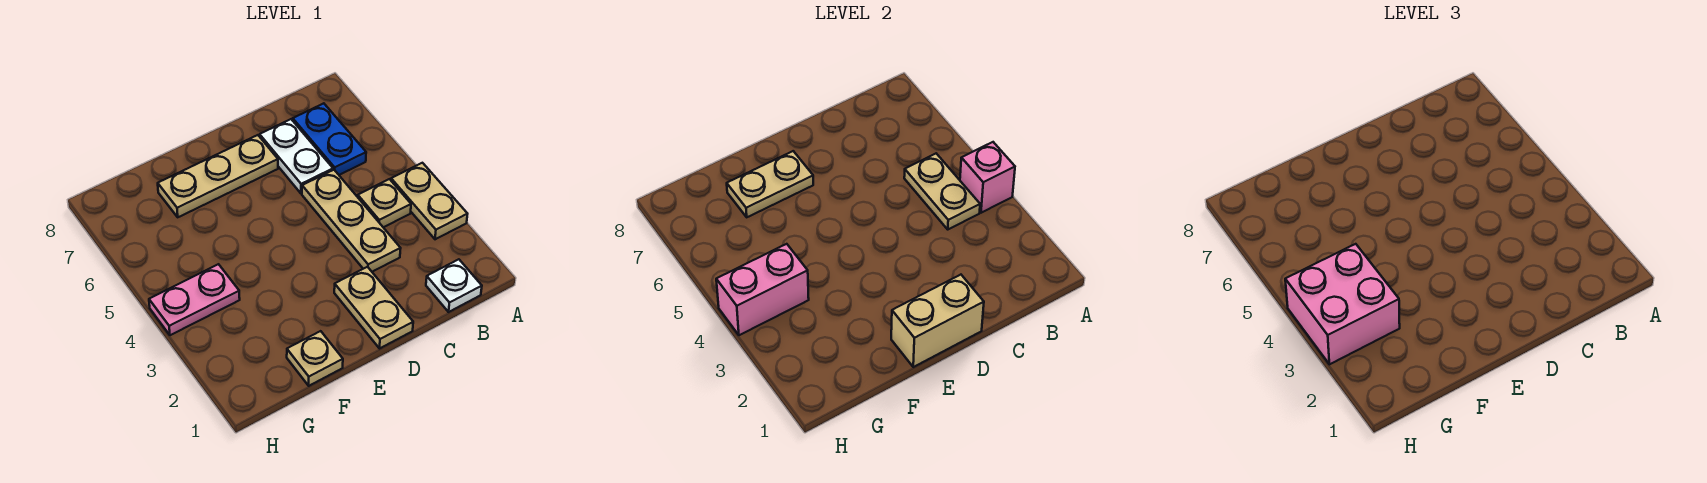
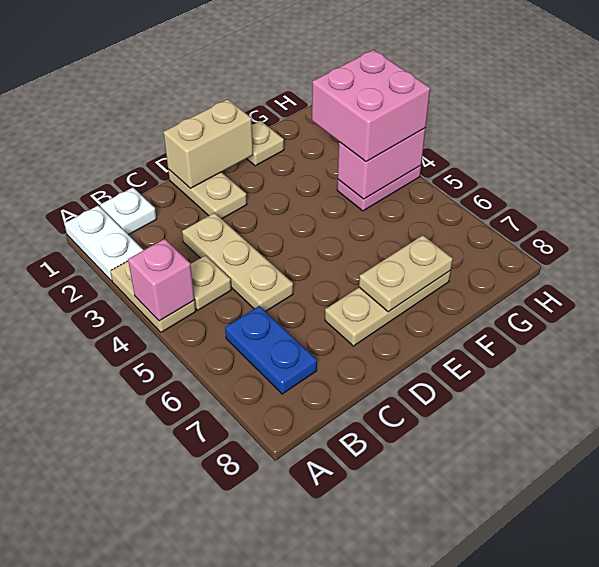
tan 1x2 plate [904,154,980,229] -> none
white 1x2 plate [260,119,333,194] -> white 1x2 plate moved to [64,206,143,281]

